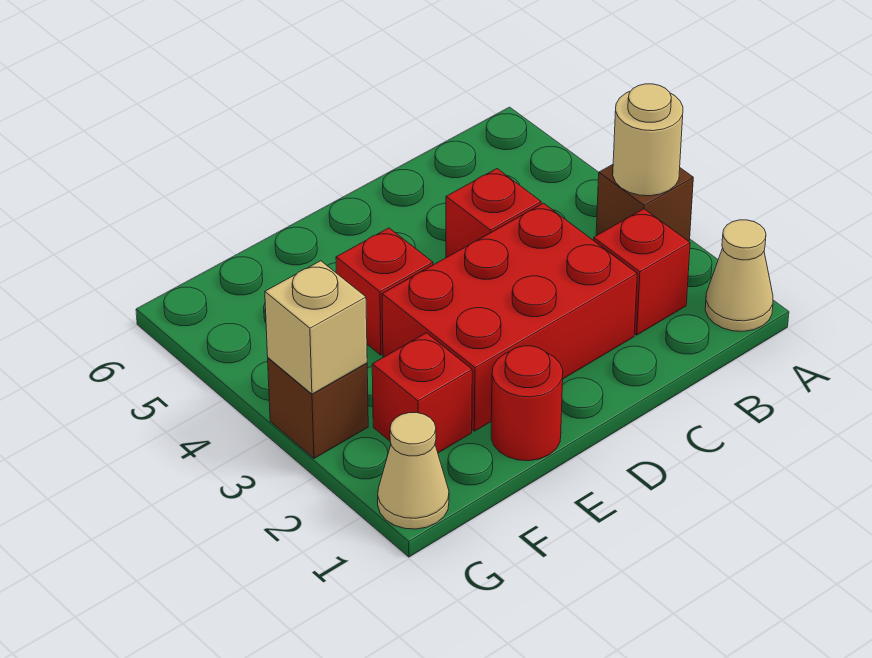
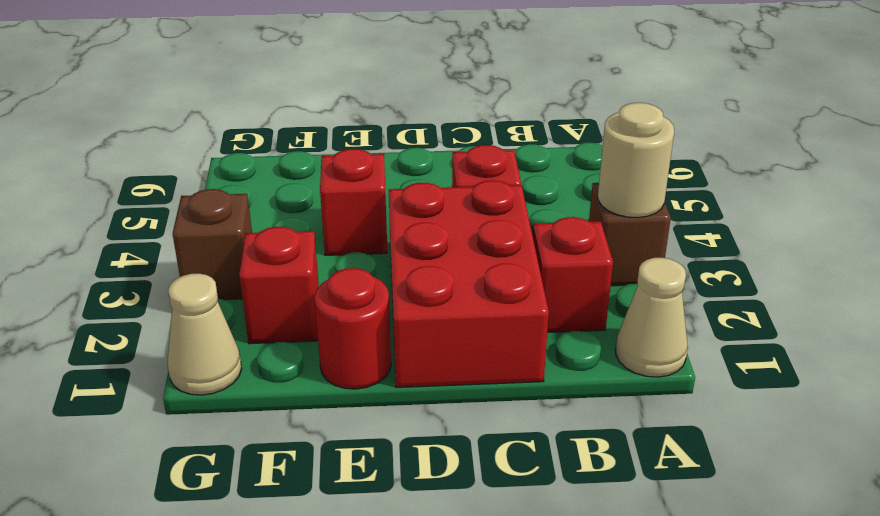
red 2x3 brick [382,203,637,431] -> red 2x3 brick turned to [389,180,549,387]
tan 1x1 brick [265,261,367,394] -> none

